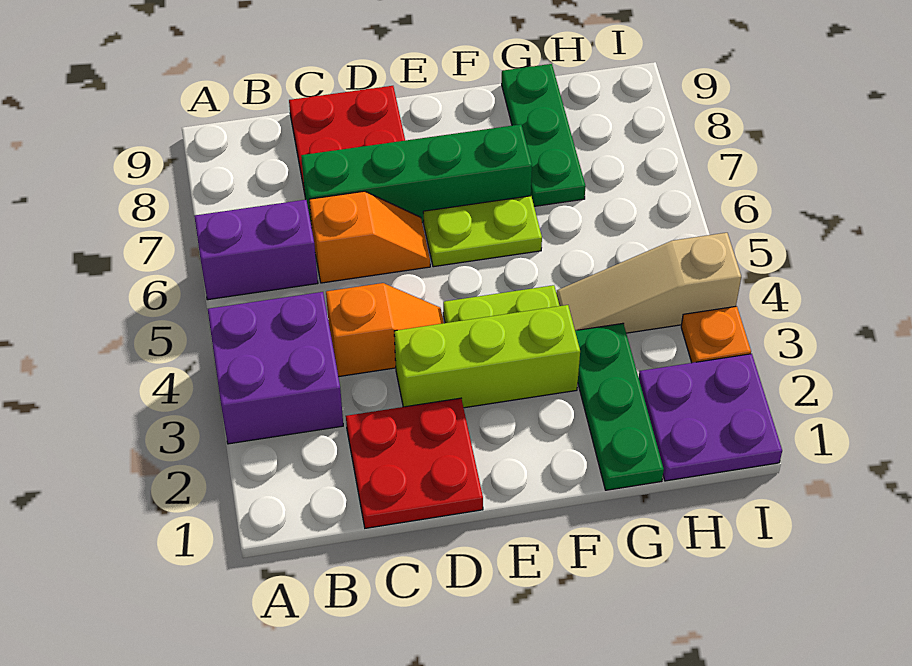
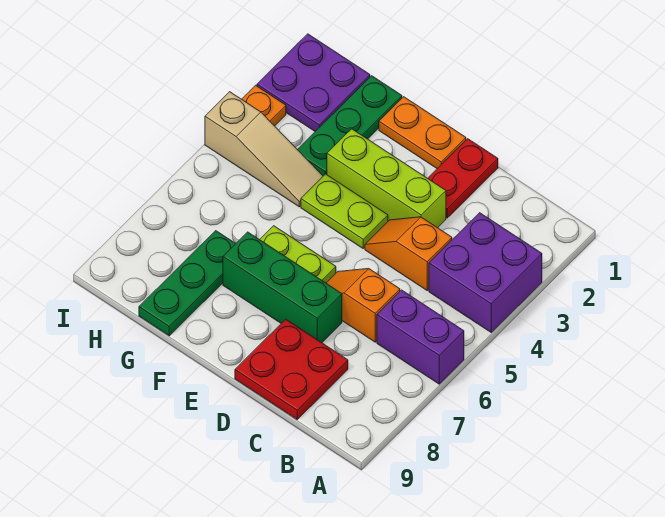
red 2x2 plate [346,398,483,528] -> red 1x2 plate [428,139,498,218]
green 1x4 brick [301,124,532,226] -> green 1x3 brick [223,232,342,343]
none -> orange 1x2 plate [379,97,466,168]

